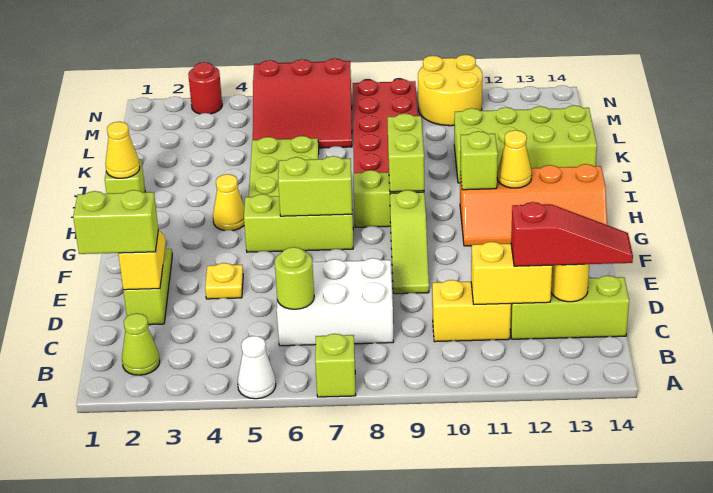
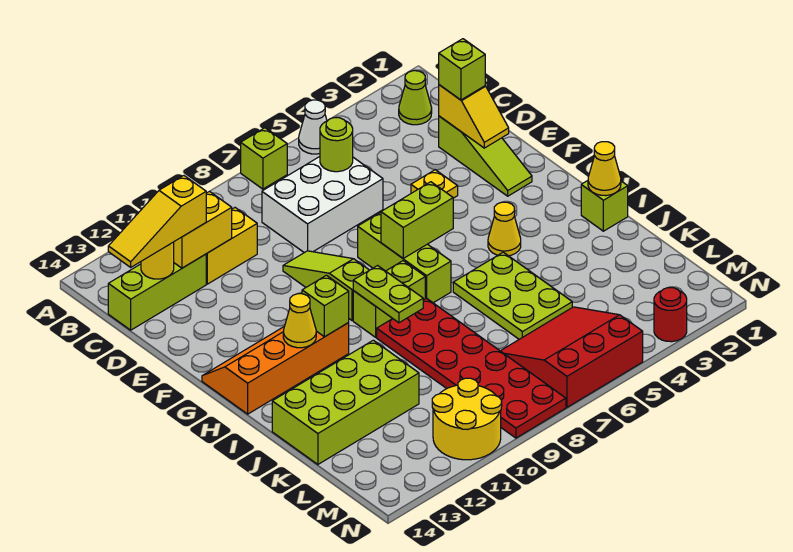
red 1x3 slope [511,202,633,266] -> yellow 1x3 slope [108,176,206,267]
lime 1x2 brick [73,190,158,254] -> lime 1x1 brick [439,39,485,100]
lime 1x3 brick [244,194,353,252] -> lime 1x3 brick turned to [358,212,451,303]
lime 1x2 brick [387,113,424,192] -> lime 1x2 plate [353,266,423,323]

